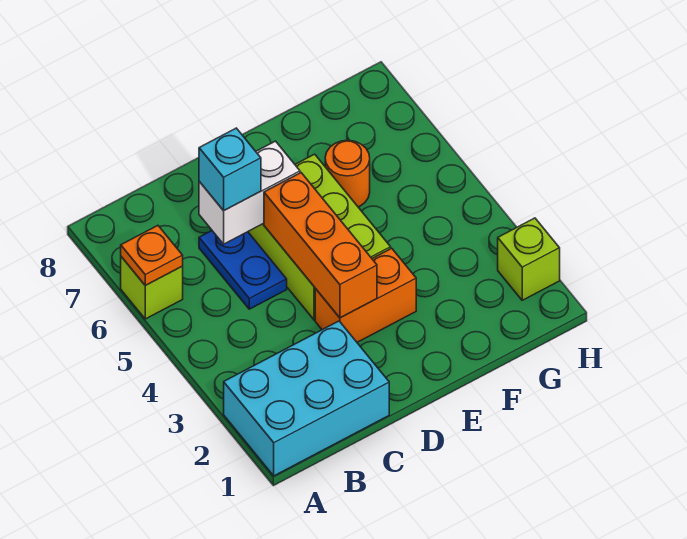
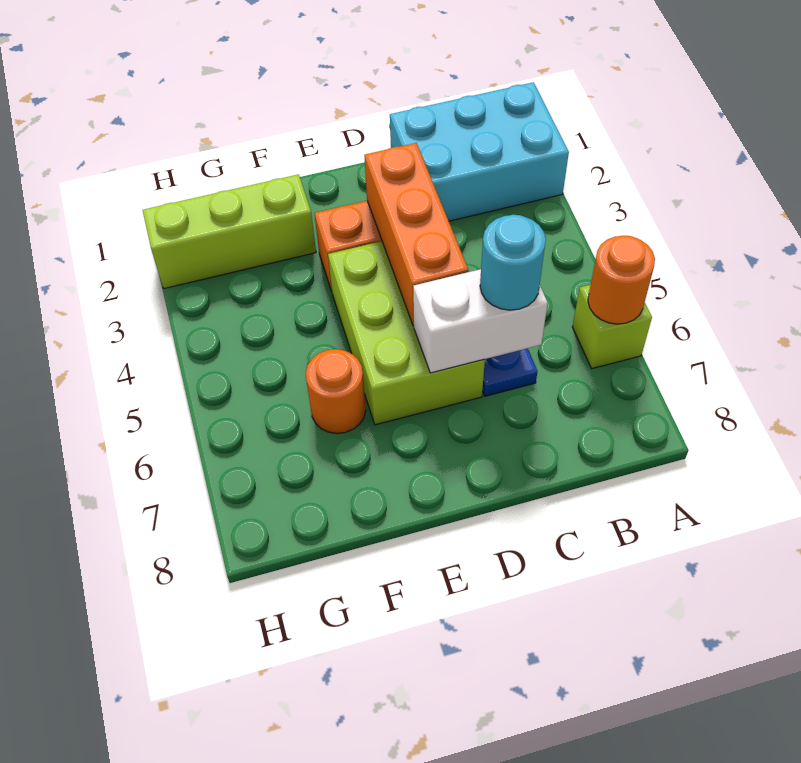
orange 1x1 plate [121,226,183,285] -> orange 1x1 round brick [588,236,655,324]
cyan 1x1 brick [199,128,261,211] -> cyan 1x1 round brick [480,215,546,310]
lime 1x1 brick [498,218,560,300] -> lime 1x3 brick [142,174,316,289]

